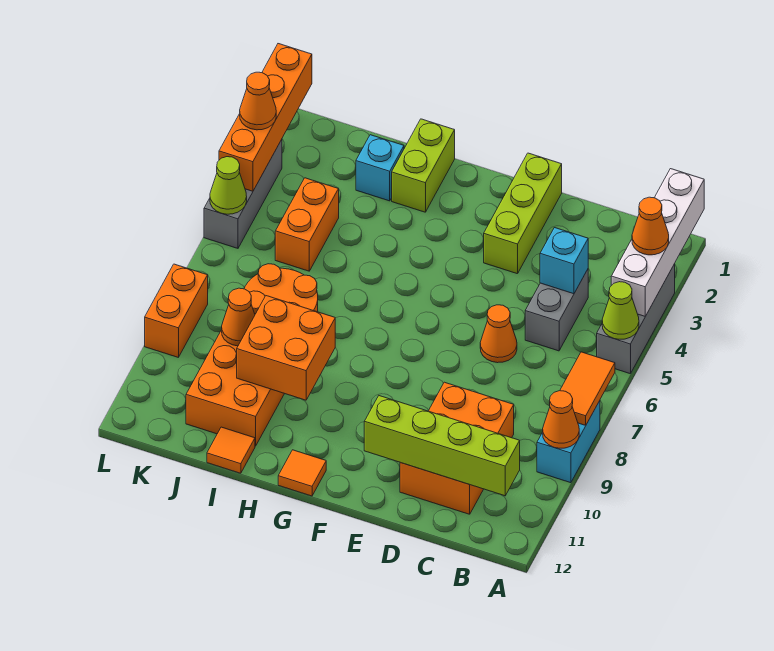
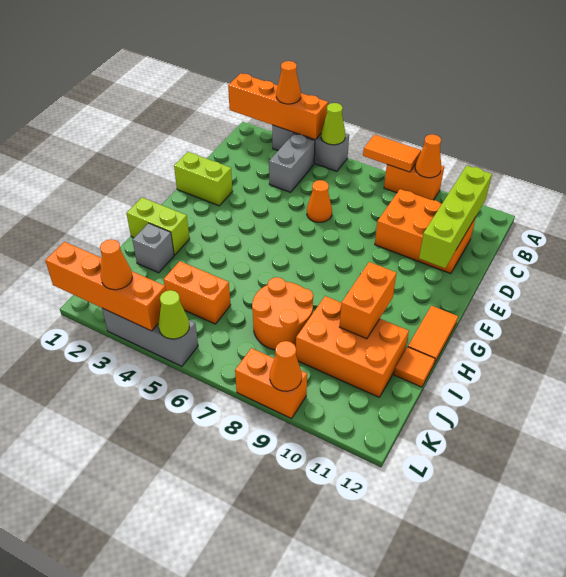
white 1x4 brick [611,169,704,316] -> orange 1x4 brick [228,73,328,140]
cyan 1x2 brick [537,401,600,483] -> orange 1x2 brick [384,165,444,200]
grey 1x2 brick [525,269,588,351] -> grey 1x2 brick turned to [269,133,315,192]
cyan 1x1 brick [540,228,588,294] -> none
lime 1x3 brick [484,153,562,274] -> lime 1x2 brick [174,152,233,206]
orange 1x1 tile [278,450,326,496] -> orange 1x2 tile [408,306,458,364]
orange 2x2 brick [237,296,335,400] -> orange 1x2 brick [340,262,396,339]
cyan 1x1 brick [356,135,404,201] -> grey 1x1 brick [132,223,174,273]
orange 1x1 cone [222,288,255,346] -> orange 1x1 cone moved to [270,341,302,391]

